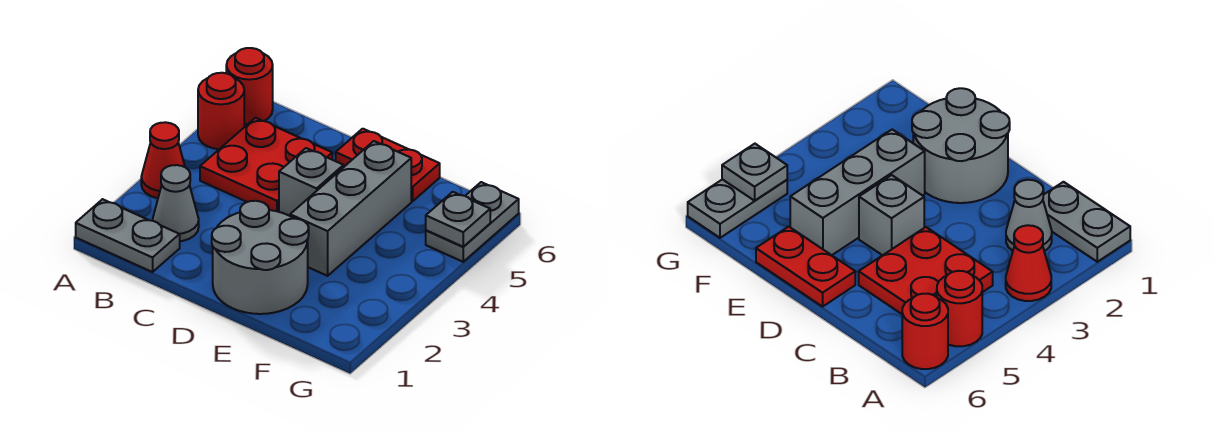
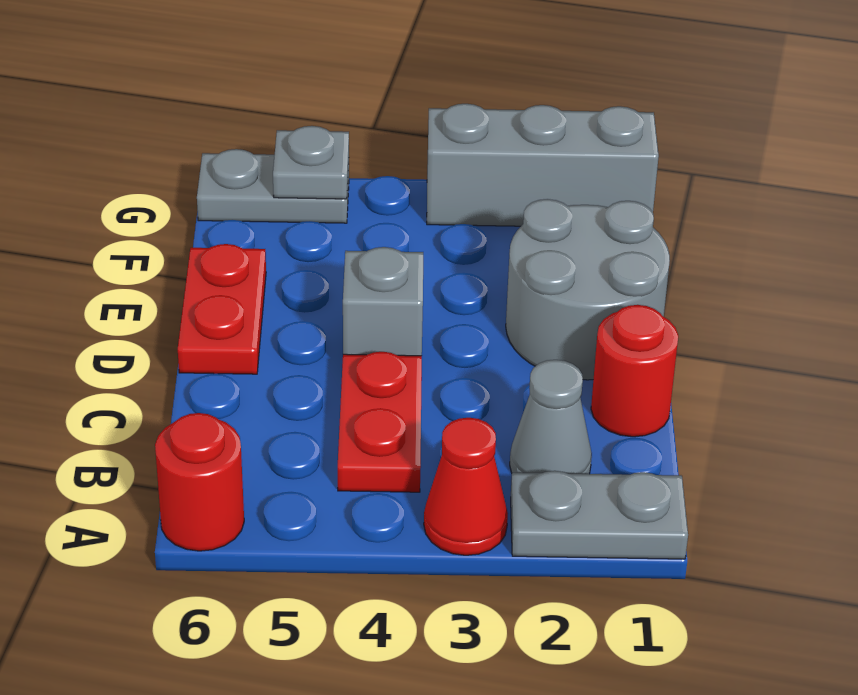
grey 1x2 plate [76,199,180,272] -> grey 1x2 plate turned to [511,471,688,559]
red 1x1 round brick [198,73,244,149] -> red 1x1 round brick moved to [591,305,678,437]
red 2x2 plate [200,118,332,212] -> red 1x2 plate [338,352,422,492]
grey 1x3 brick [290,141,411,276] -> grey 1x3 brick moved to [427,104,659,226]

